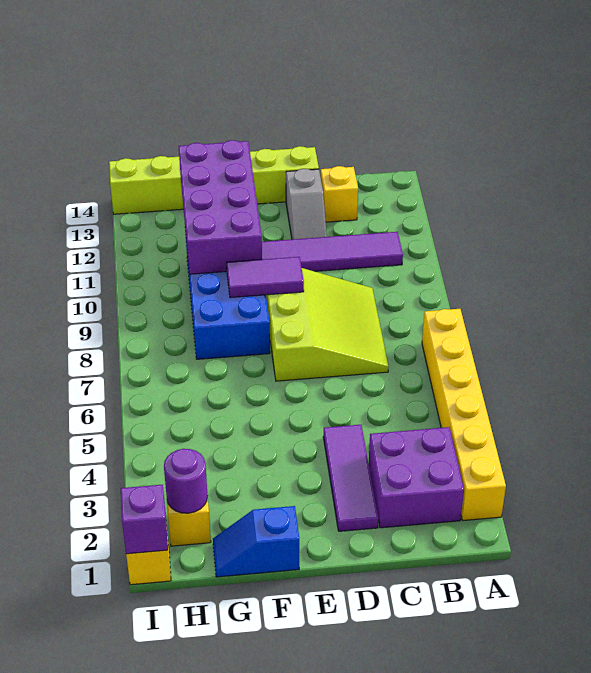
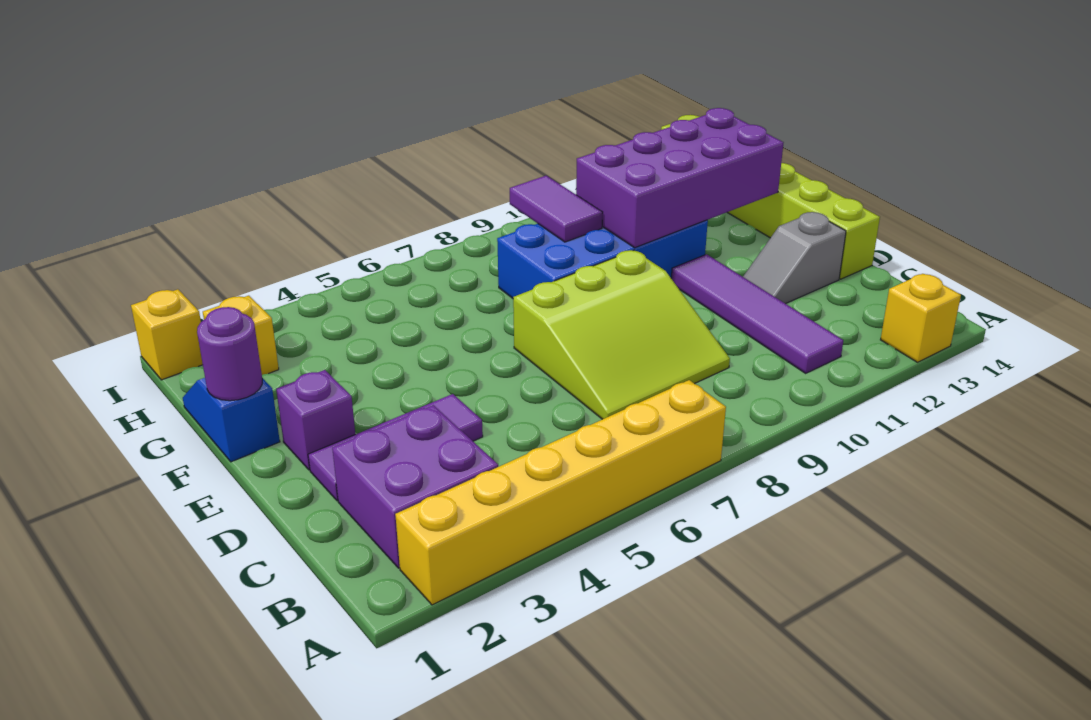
yellow 1x1 brick [321,166,358,222] -> yellow 1x1 brick moved to [881,274,961,362]
purple 1x2 tile [227,257,304,298] -> purple 1x2 tile moved to [510,176,603,242]
purple 1x1 round brick [164,449,208,513] -> purple 1x1 round brick moved to [197,307,262,401]
purple 1x1 brick [121,485,168,554] -> purple 1x1 brick moved to [276,370,355,470]

